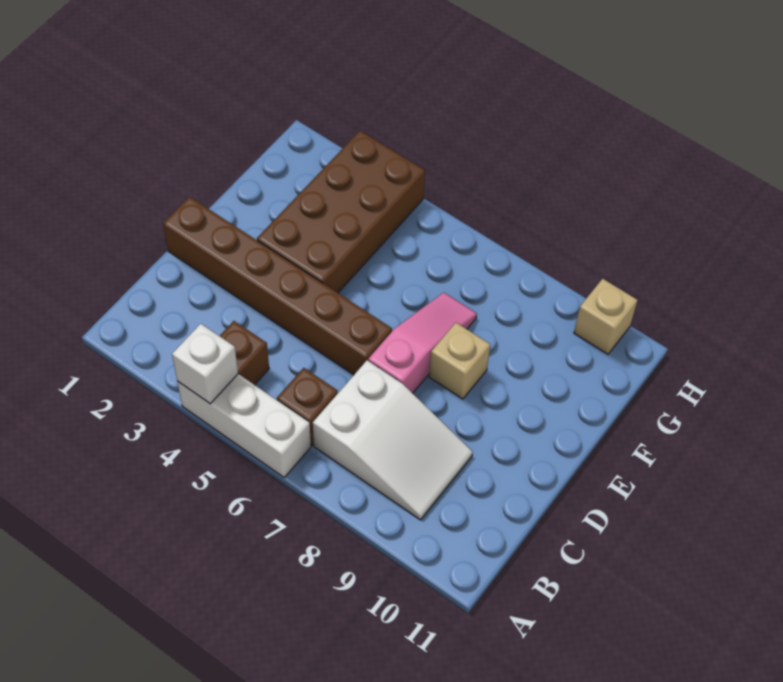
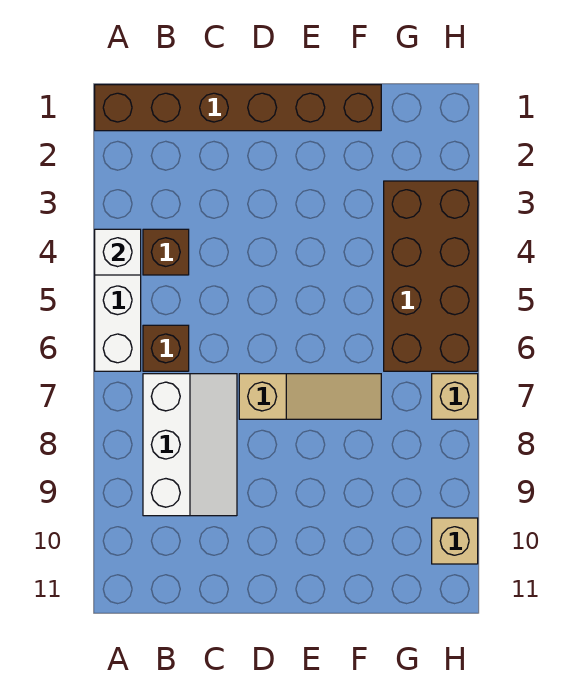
white 2x3 slope [313,360,473,520] -> white 2x3 slope turned to [143,374,237,516]
brown 1x6 brick [163,197,392,375] -> brown 1x6 brick turned to [95,85,381,131]
pink 1x3 slope [368,293,477,393] -> tan 1x3 slope [239,374,381,419]
brown 2x4 brick [257,131,425,293] -> brown 2x4 brick turned to [384,181,478,371]
tan 1x1 brick [429,323,490,399] -> tan 1x1 brick moved to [432,374,478,419]

